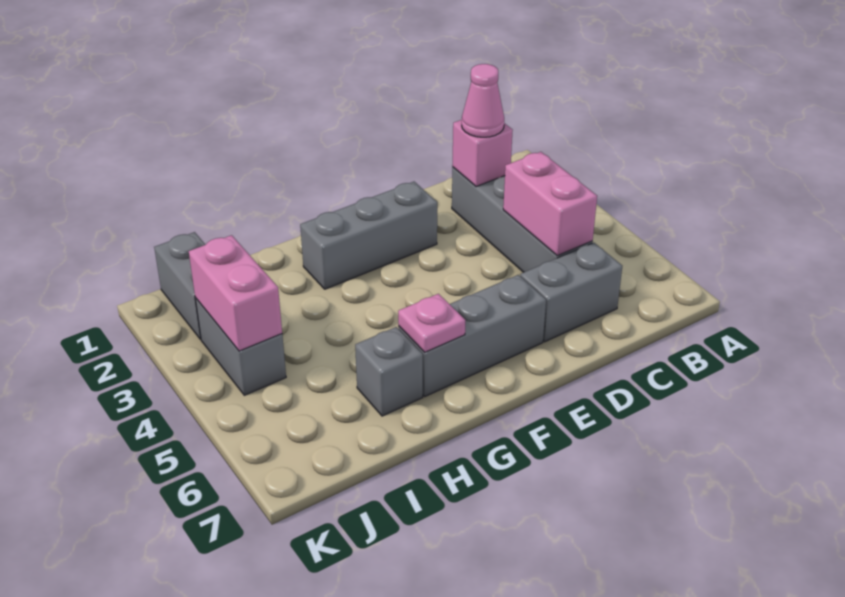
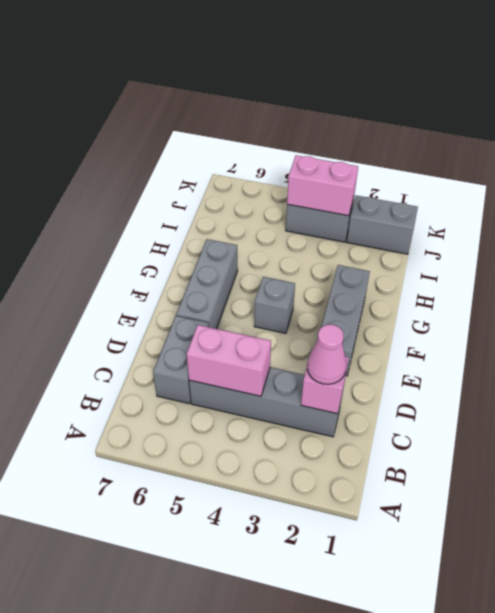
pink 1x1 plate [398,294,466,352] -> none
grey 1x1 brick [355,327,423,416] -> grey 1x1 brick moved to [254,277,295,333]

